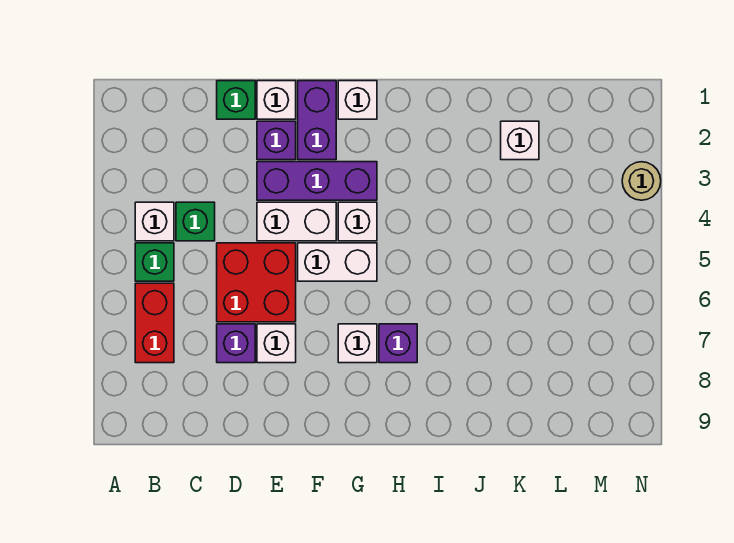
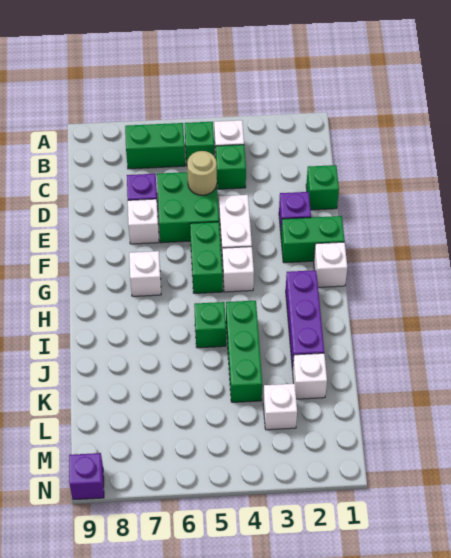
red 1x2 brick [135,283,174,363] -> green 1x2 brick [125,123,185,169]
red 2x2 brick [217,243,296,322] -> green 2x2 brick [157,172,219,243]
white 1x1 brick [257,81,296,119] -> white 1x1 brick moved to [263,384,297,430]
purple 1x3 brick [257,162,377,200] -> purple 1x3 brick moved to [286,270,324,370]
purple 1x2 brick [298,81,336,160] -> green 1x2 brick [281,216,345,263]
white 1x2 brick [298,243,377,281] -> green 1x2 brick [190,222,223,293]
purple 1x1 brick [379,324,417,363] -> purple 1x1 brick moved to [69,453,104,500]
none -> green 1x3 brick [226,301,262,402]
none -> green 1x1 brick [194,302,226,348]
tan 1x1 round brick [622,162,661,200] -> tan 1x1 round brick moved to [187,151,217,195]

